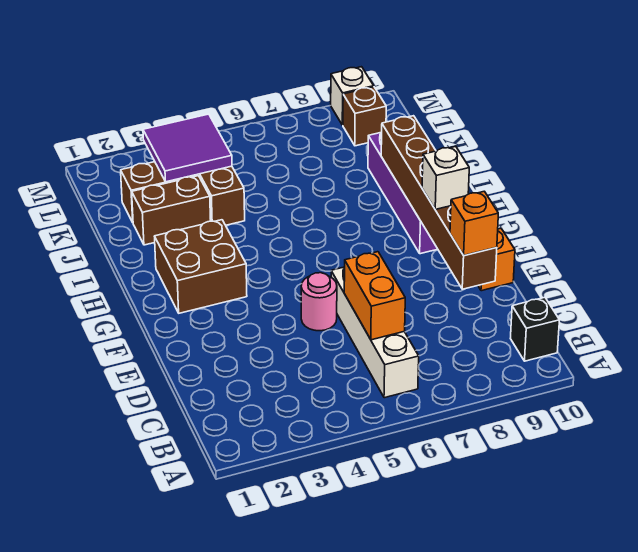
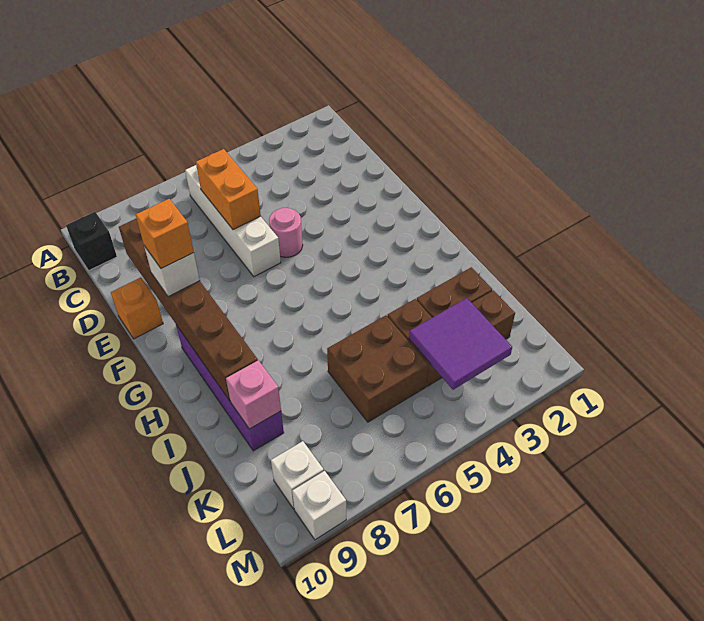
orange 1x1 brick [450,191,498,255] -> orange 1x1 brick moved to [136,199,194,269]
brown 2x2 brick [155,220,247,313] -> brown 2x2 brick moved to [327,315,428,422]
none -> pink 1x1 brick [226,360,281,429]
brown 1x1 brick [343,87,386,146] -> white 1x1 brick [271,441,324,509]

